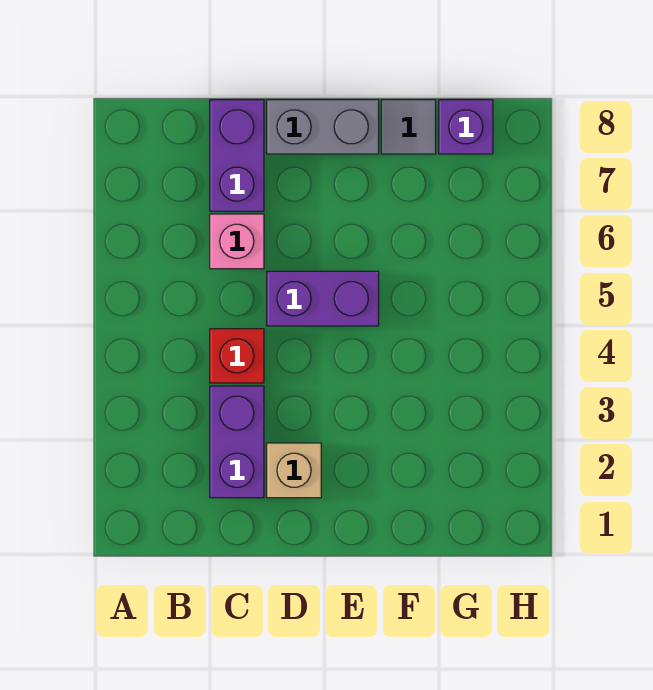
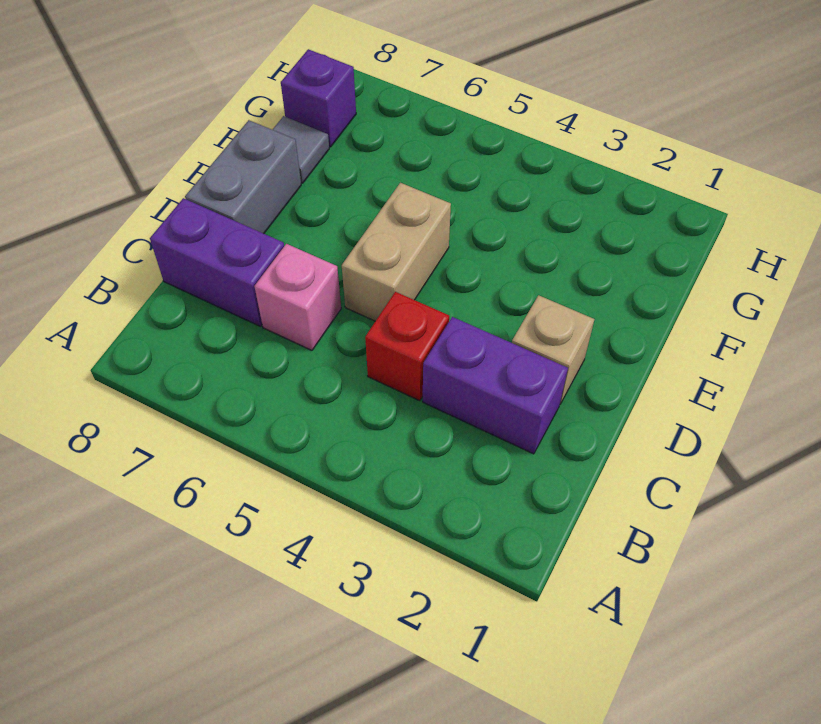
purple 1x2 brick [267,271,379,326] -> tan 1x2 brick [342,183,451,321]

